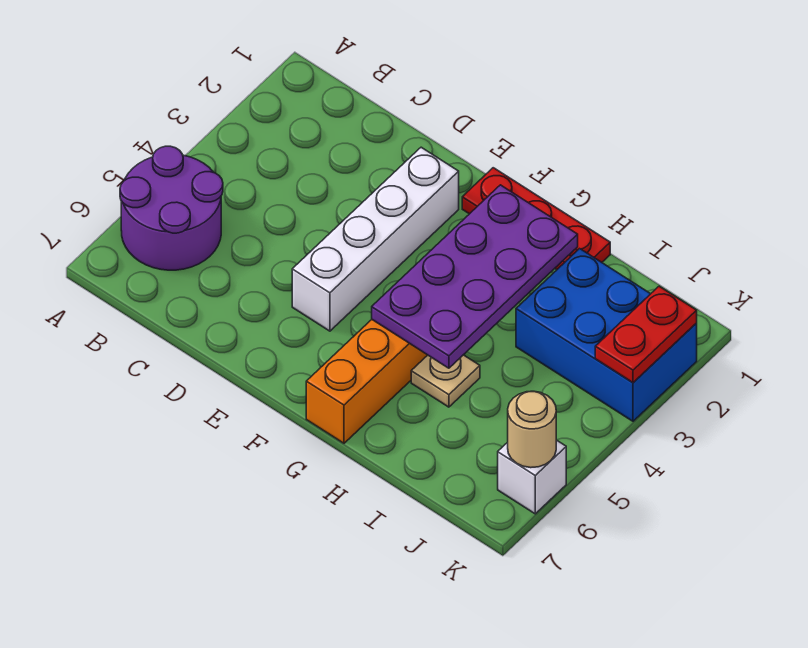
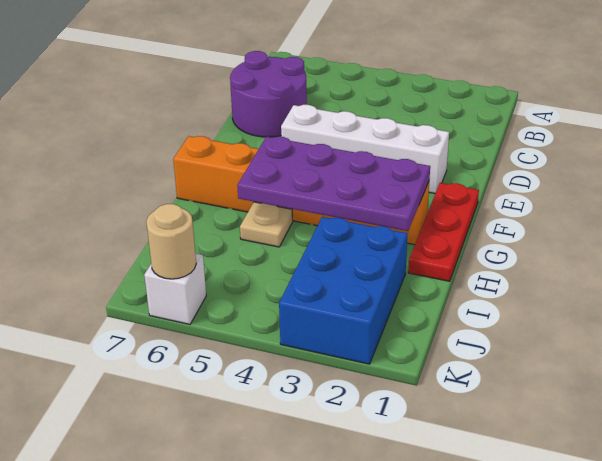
purple 2x2 round brick [120,146,223,270] -> purple 2x2 round brick moved to [230,51,307,137]
red 1x2 plate [595,286,697,383] -> none

